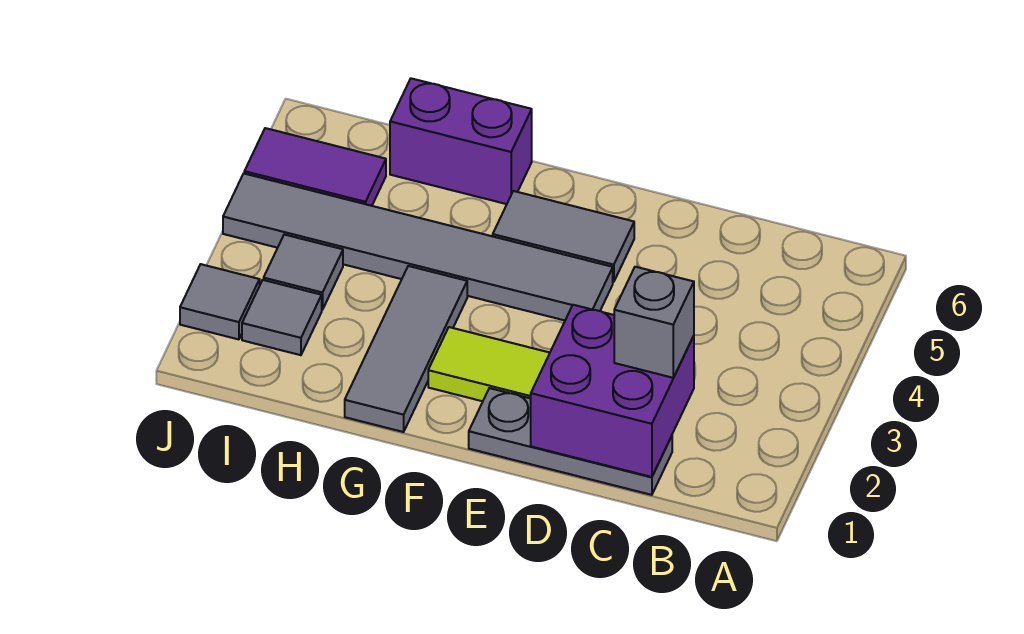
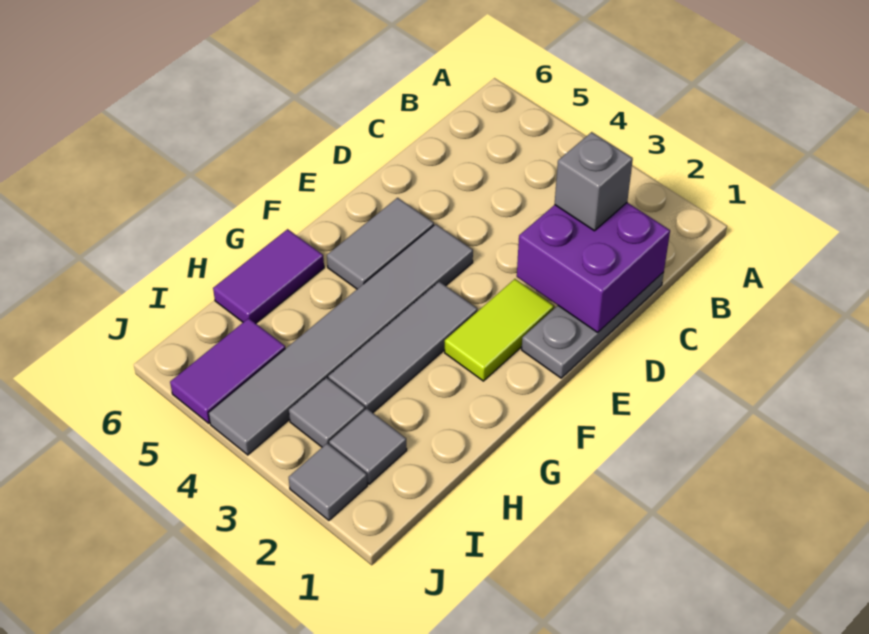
grey 1x3 tile [345,266,467,432] -> grey 1x3 tile turned to [328,282,477,413]
purple 1x2 brick [390,78,532,204] -> purple 1x2 tile [213,229,324,323]

